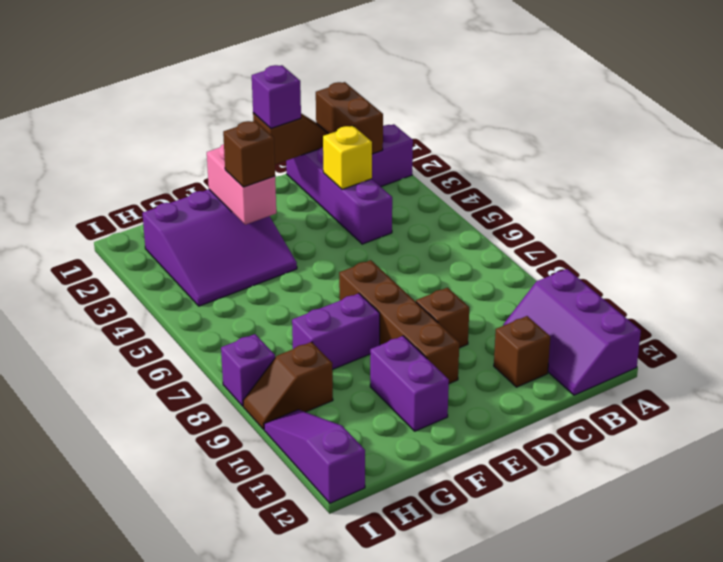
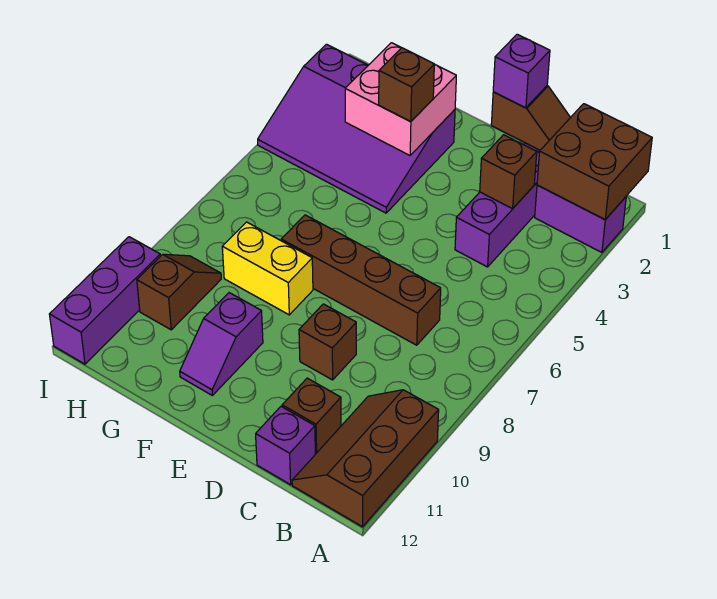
purple 2x3 slope [503,269,641,395] -> brown 2x3 slope [292,390,439,527]
brown 1x2 brick [316,82,383,154] -> brown 2x2 brick [537,104,652,220]
yellow 1x1 brick [323,126,372,189] -> brown 1x1 brick [480,135,537,209]
brown 1x4 brick [339,260,459,384] -> brown 1x4 brick turned to [281,215,441,345]
purple 3x3 slope [142,189,297,306] -> purple 3x4 slope [258,44,455,213]
pink 1x2 brick [207,144,276,225] -> pink 2x2 brick [345,43,456,155]
purple 1x2 brick [292,293,380,370] -> yellow 1x2 brick [222,222,313,315]
purple 1x2 brick [370,336,449,431] -> purple 1x2 slope [180,293,263,395]
brown 1x2 slope [243,342,333,429] -> brown 1x2 slope turned to [137,254,221,330]
purple 1x1 brick [221,334,275,406] -> purple 1x1 brick moved to [256,407,315,485]
purple 1x3 slope [264,410,365,503] -> purple 1x3 brick [49,237,160,364]

